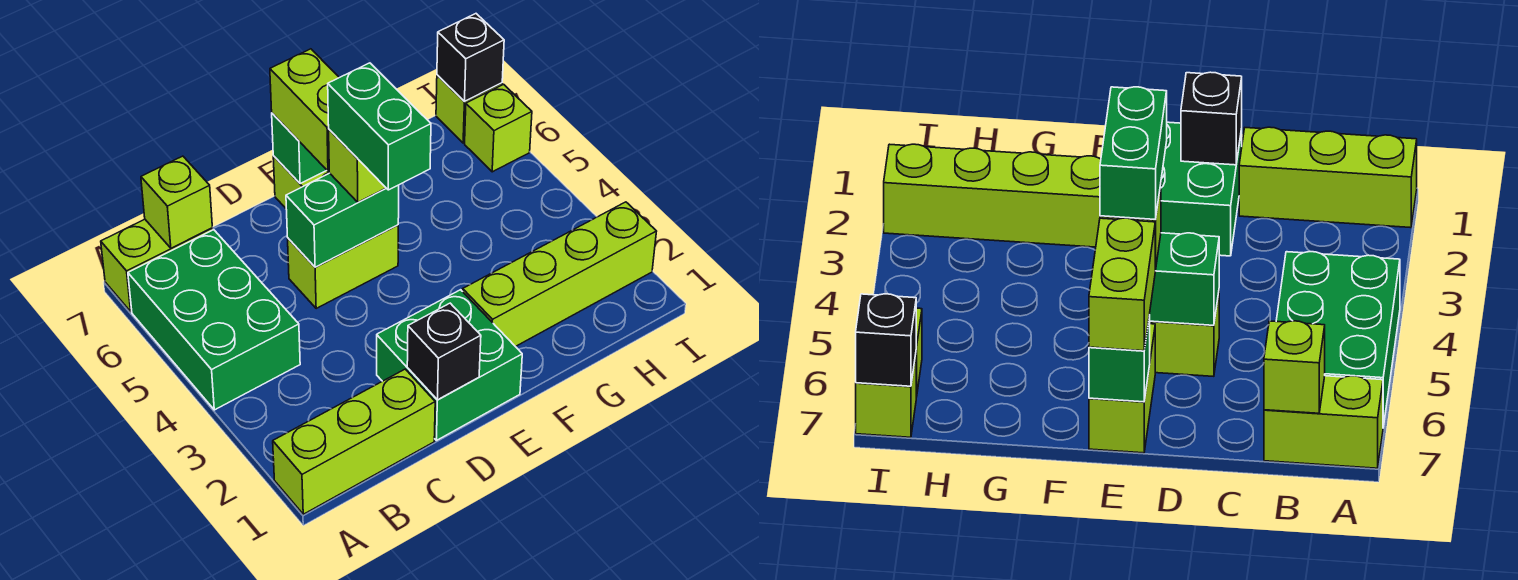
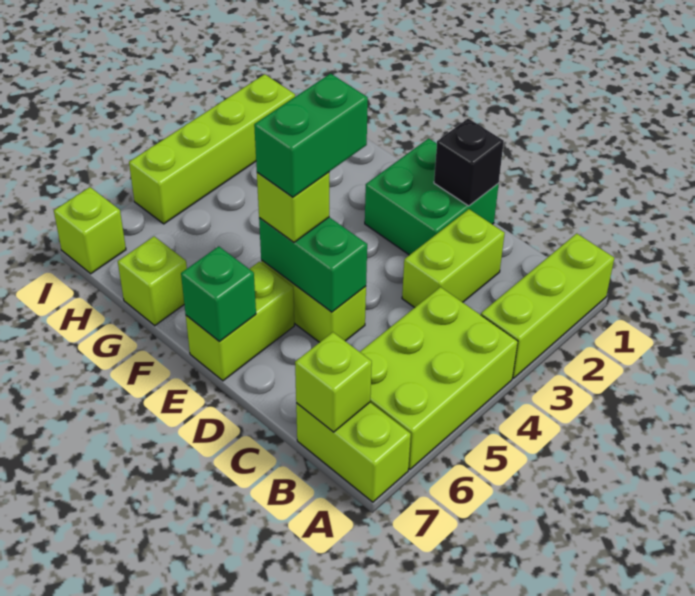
lime 1x3 brick [273,369,435,514] -> lime 1x3 brick turned to [481,233,614,378]
green 2x3 brick [128,230,300,410] -> lime 2x3 brick [360,287,518,470]
lime 1x2 brick [270,49,339,171] -> lime 1x2 brick moved to [402,209,505,308]
lime 1x4 brick [463,202,657,347] -> lime 1x4 brick turned to [129,74,295,224]
lime 1x1 brick [465,84,532,172] -> lime 1x1 brick moved to [118,236,187,326]
black 1x1 brick [437,14,504,101] -> none

